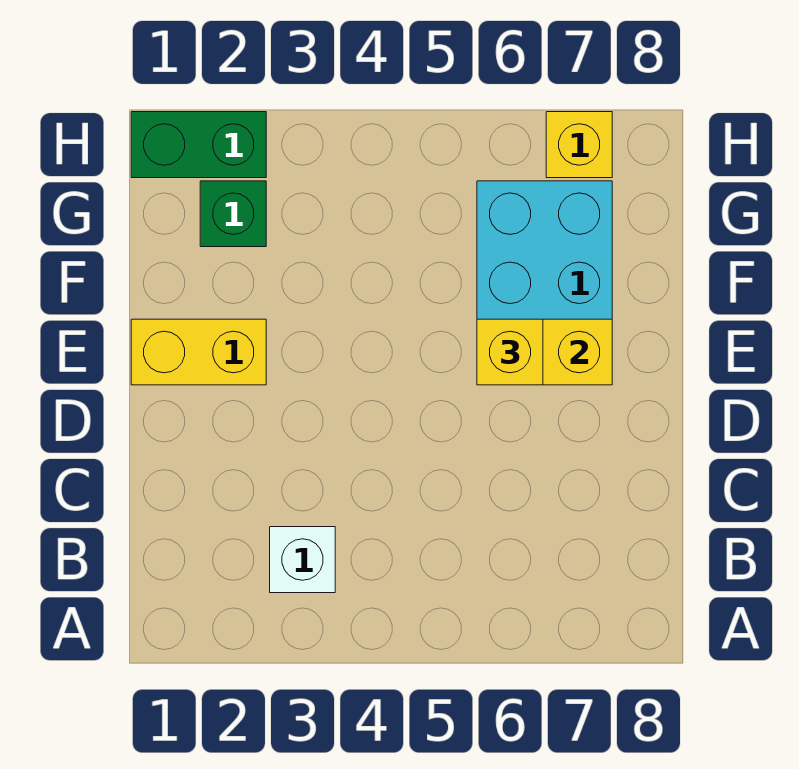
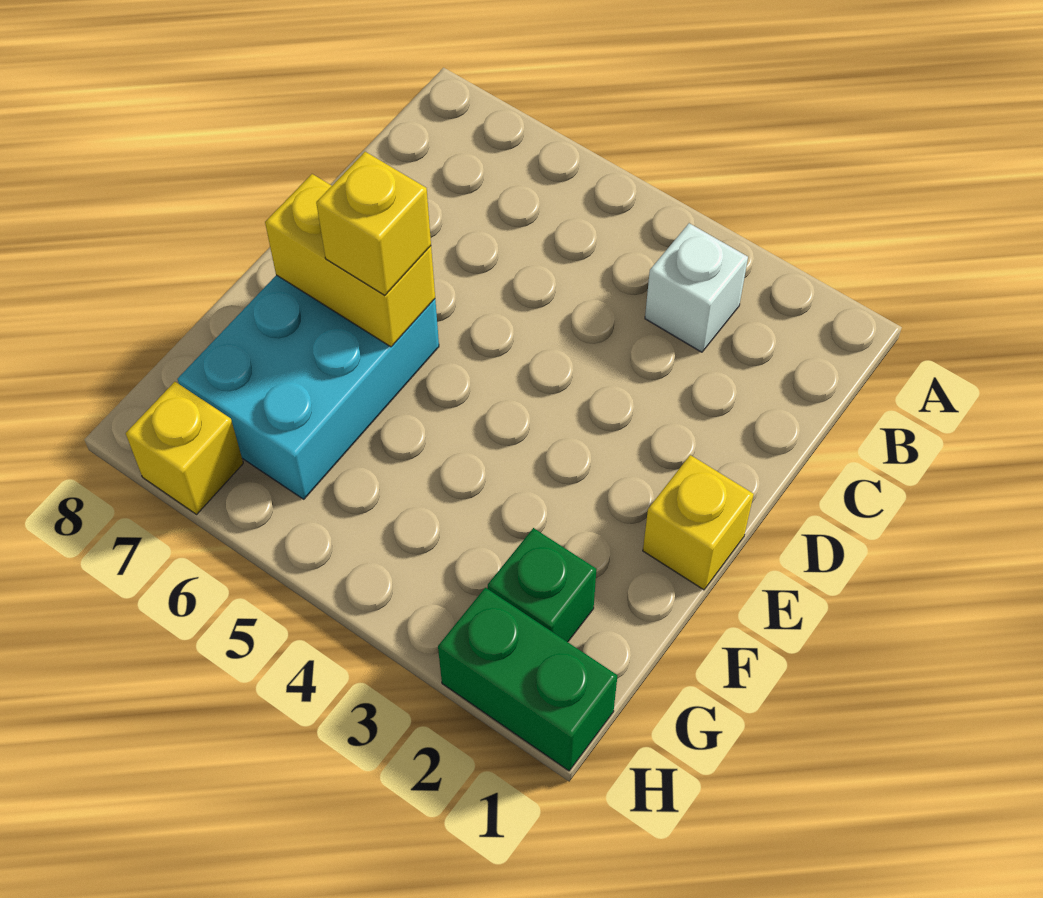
yellow 1x2 brick [131,319,266,385] -> yellow 1x1 brick [643,455,754,590]

